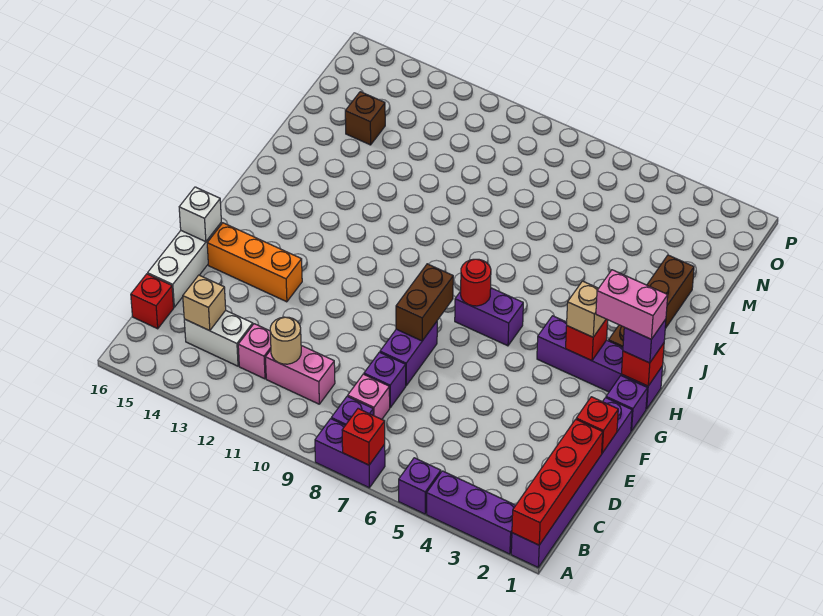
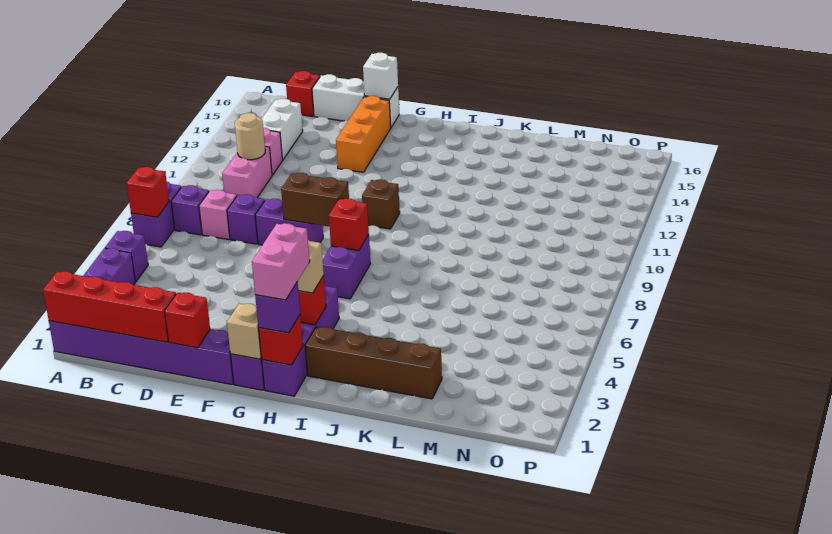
tan 1x1 brick [183,275,226,331] -> tan 1x1 brick moved to [227,303,261,359]
red 1x1 round brick [461,259,491,306] -> red 1x1 brick [329,199,369,250]
brown 1x1 brick [345,92,385,145] -> brown 1x1 brick moved to [362,180,400,229]

